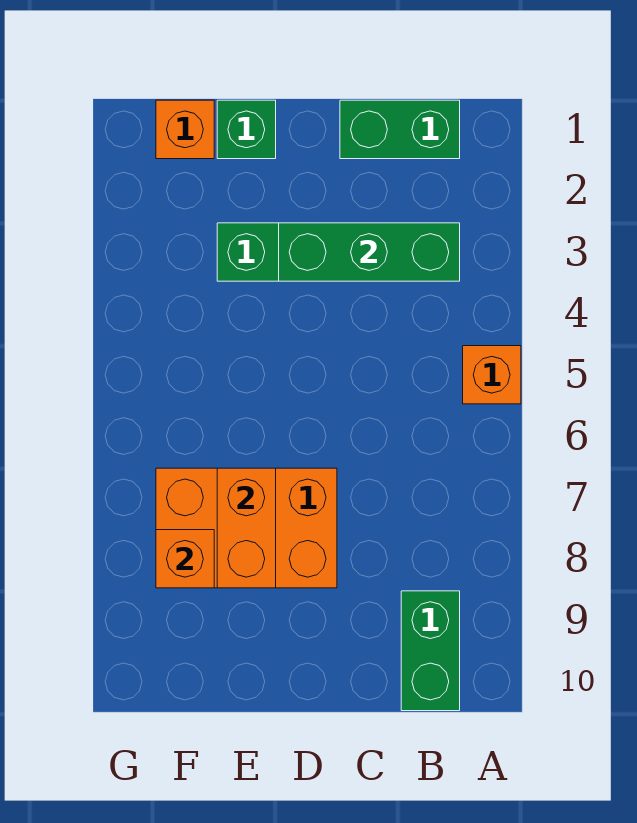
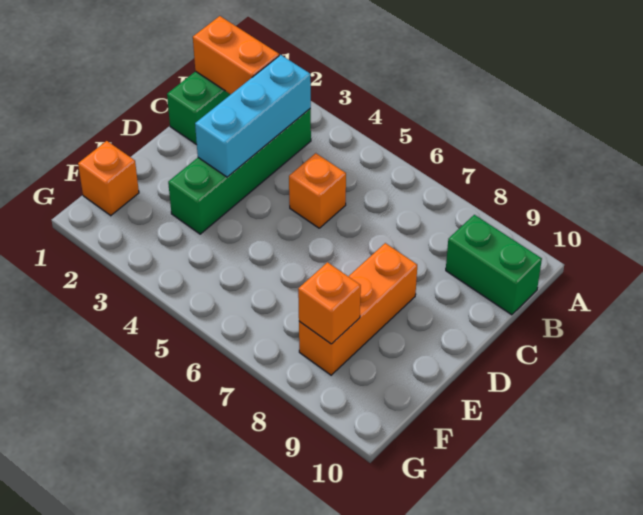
orange 1x1 brick [463,346,521,404] -> orange 1x1 brick moved to [289,153,346,228]
green 1x3 brick [279,223,460,281] -> cyan 1x3 brick [195,55,311,177]
orange 2x3 brick [156,468,337,588] -> orange 1x3 brick [299,243,417,375]
green 1x1 brick [217,100,276,159] -> none
orange 1x2 brick [217,468,276,588] -> orange 1x2 brick moved to [193,16,279,94]

